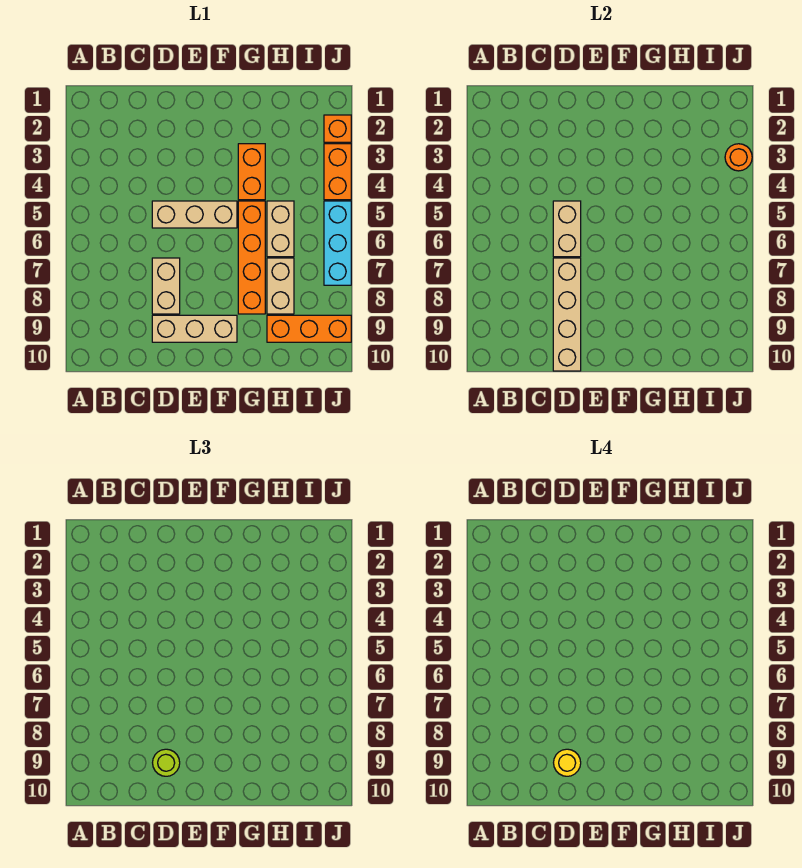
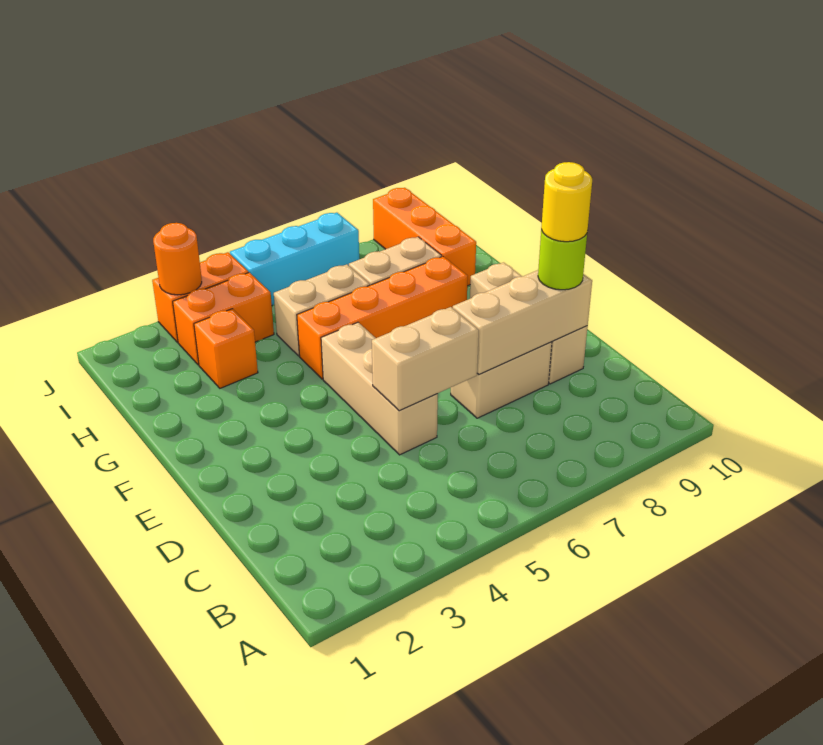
tan 1x4 brick [553,258,581,371] -> tan 1x3 brick [453,270,592,374]
orange 1x2 brick [238,144,265,200] -> orange 1x2 brick moved to [173,272,274,365]
orange 1x1 brick [324,115,351,142] -> orange 1x1 brick moved to [194,309,258,388]

